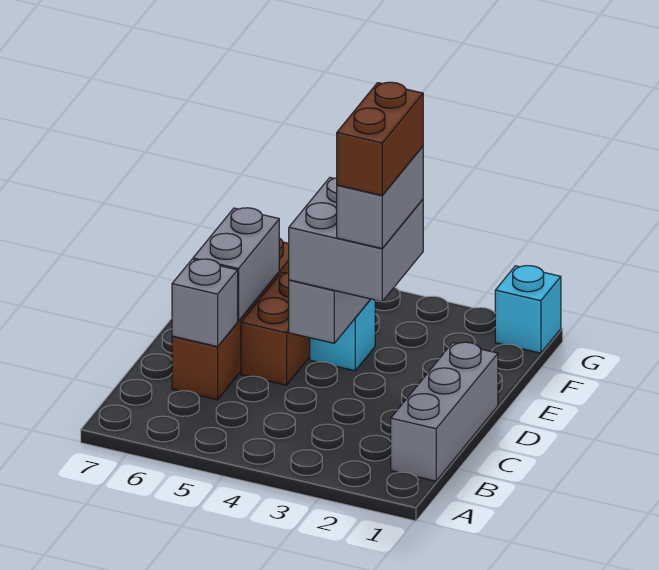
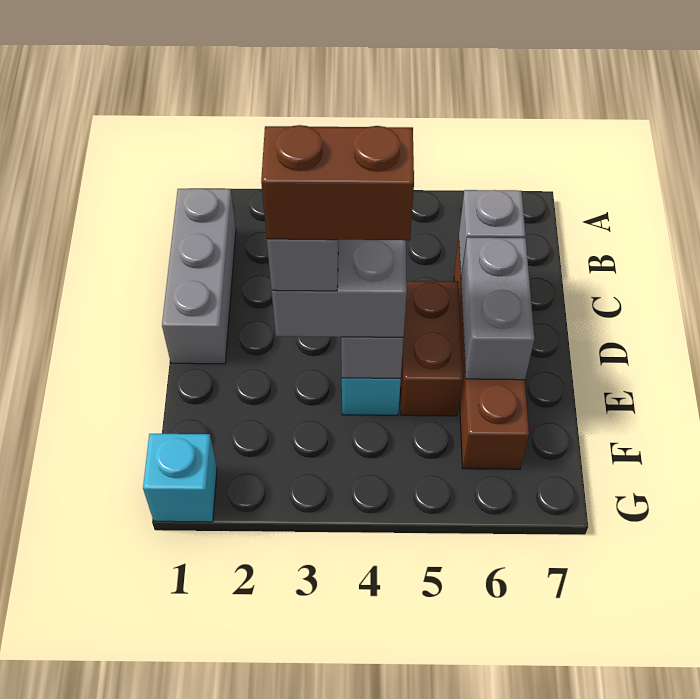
brown 1x2 brick [337,82,423,195] -> brown 1x2 brick turned to [261,125,414,240]

